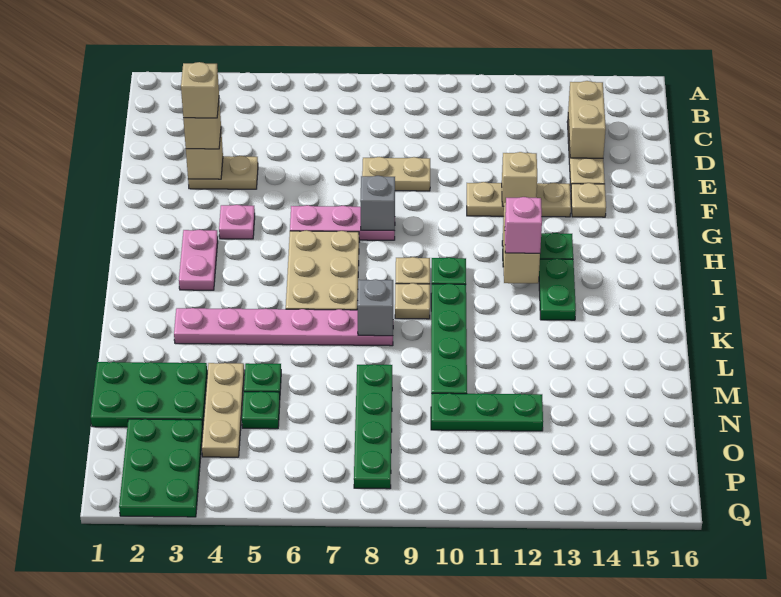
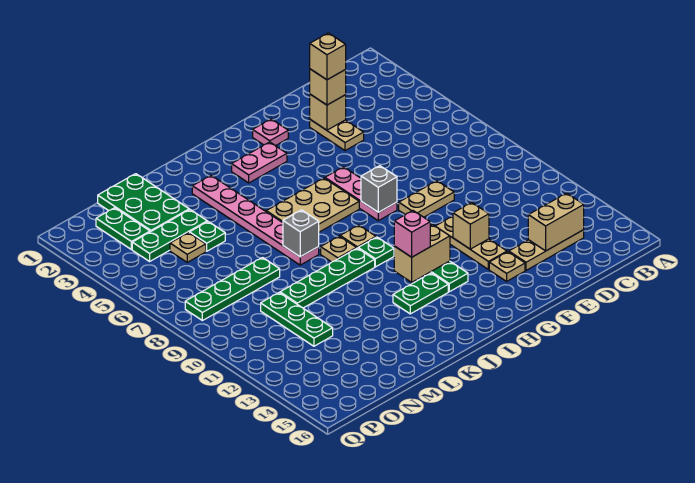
tan 1x2 plate [362,157,430,191] -> tan 1x2 plate turned to [399,181,454,217]
pink 1x1 plate [219,205,255,239] -> pink 1x1 plate moved to [253,119,288,146]
tan 1x3 plate [202,363,244,457] -> green 1x3 plate [132,210,207,261]
green 1x1 plate [242,392,280,429] -> tan 1x1 plate [170,233,206,262]
green 2x3 plate [119,419,203,517] -> green 1x2 plate [96,208,150,250]

